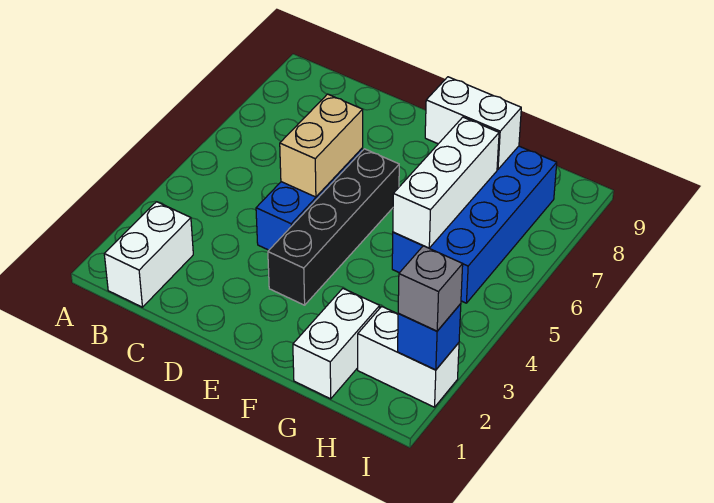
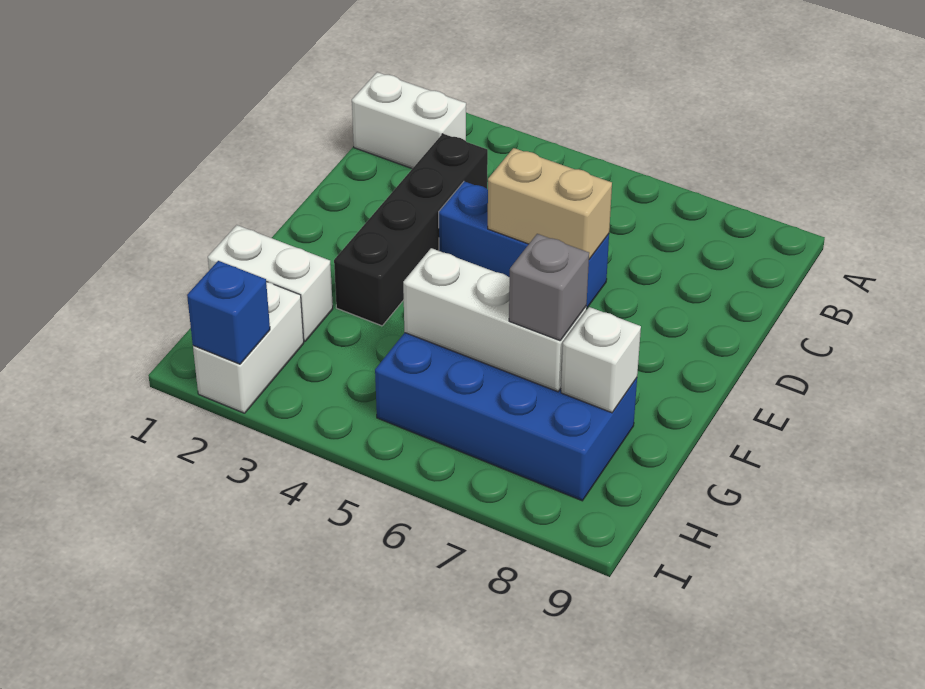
black 1x4 brick [268,149,399,305] -> black 1x4 brick turned to [334,134,488,326]
white 1x2 brick [425,77,521,169] -> white 1x1 brick [561,307,641,413]
grey 1x1 brick [398,246,463,331] -> grey 1x1 brick moved to [509,234,589,341]

